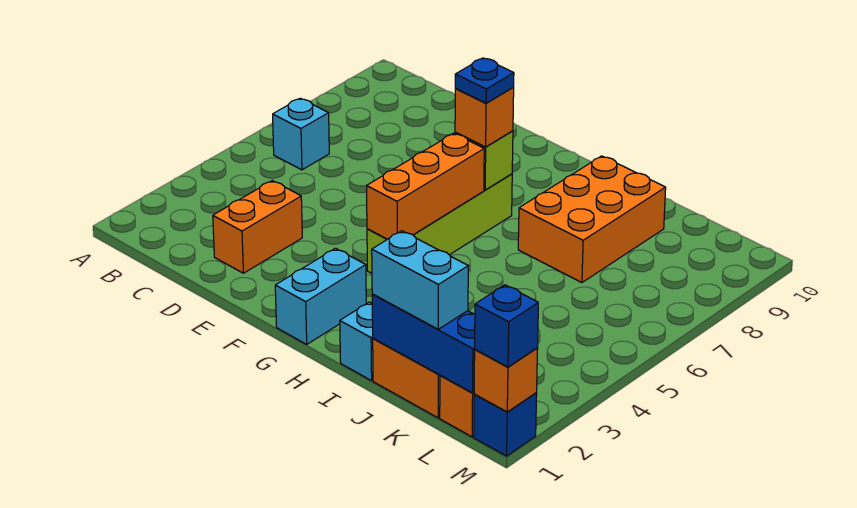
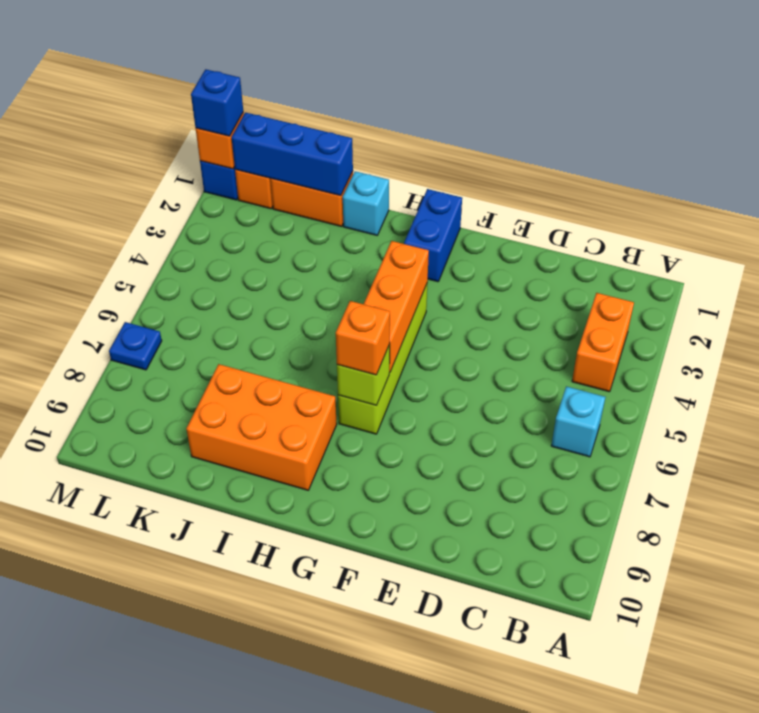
orange 1x2 brick [213,181,302,273] -> orange 1x2 brick moved to [572,293,634,392]
cyan 1x2 brick [275,248,366,344] -> blue 1x2 brick [404,189,462,282]
blue 1x1 plate [455,58,514,103] -> blue 1x1 plate moved to [109,322,162,370]
orange 2x3 brick [518,156,666,283] -> orange 2x3 brick turned to [186,364,337,490]
cyan 1x2 brick [372,231,468,329] -> none

